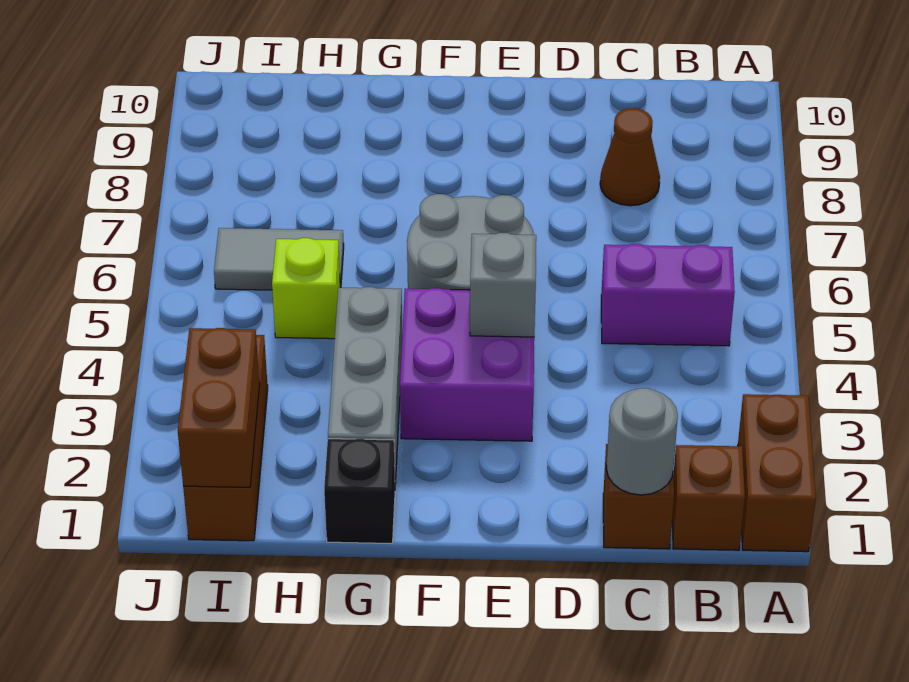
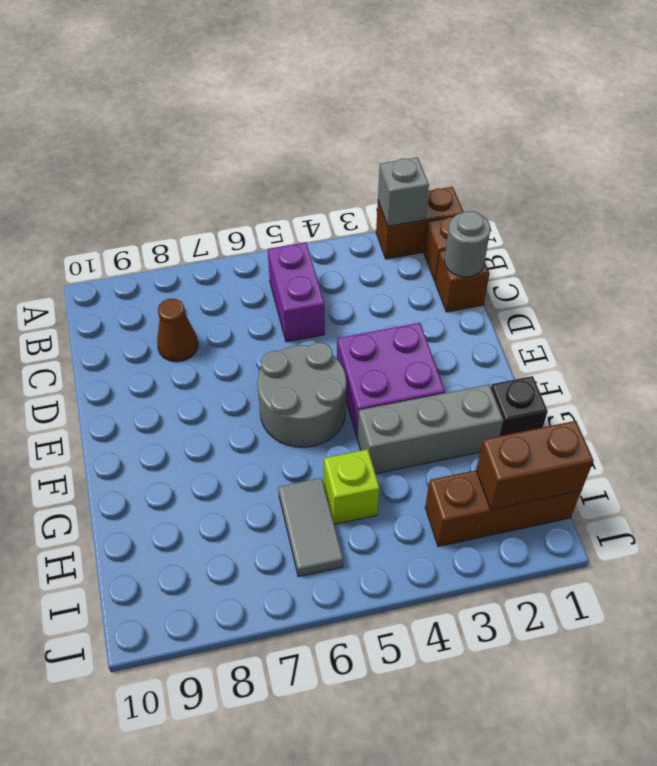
grey 1x1 brick [470,233,536,337] -> grey 1x1 brick moved to [378,157,429,226]

